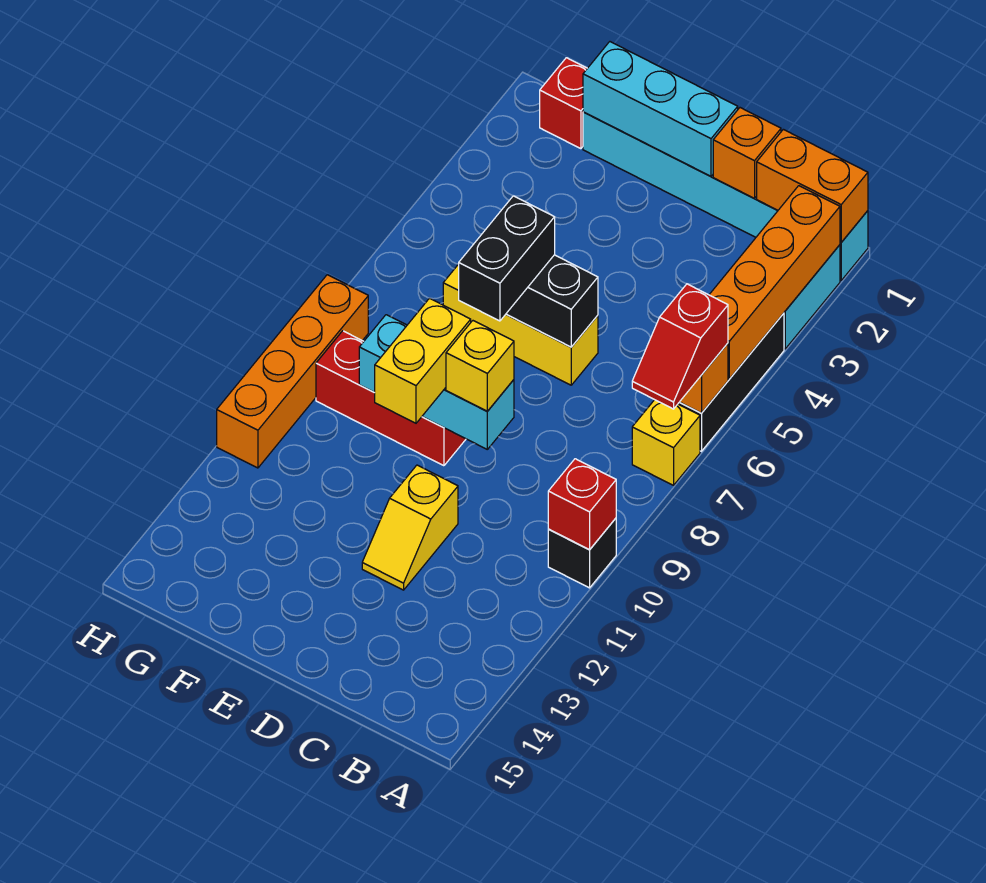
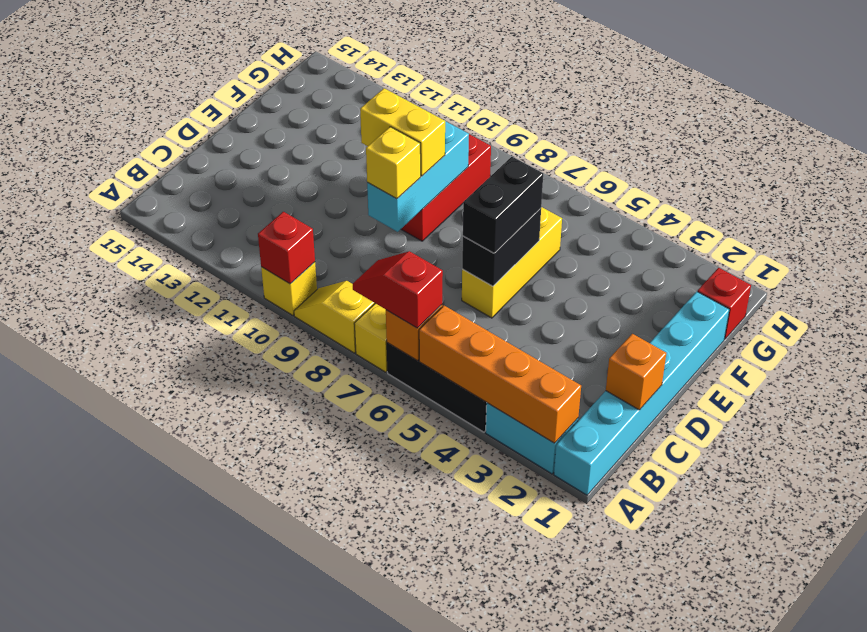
orange 1x2 brick [757,129,868,242] -> none
black 1x1 brick [548,518,616,588] -> yellow 1x1 brick [261,262,317,315]
cyan 1x3 brick [583,42,738,176] -> none
yellow 1x2 slope [362,465,458,590] -> yellow 1x2 slope moved to [294,281,375,353]
black 1x2 brick [459,196,555,321] -> black 1x2 brick turned to [463,157,543,253]
orange 1x4 brick [217,275,368,468] -> none

